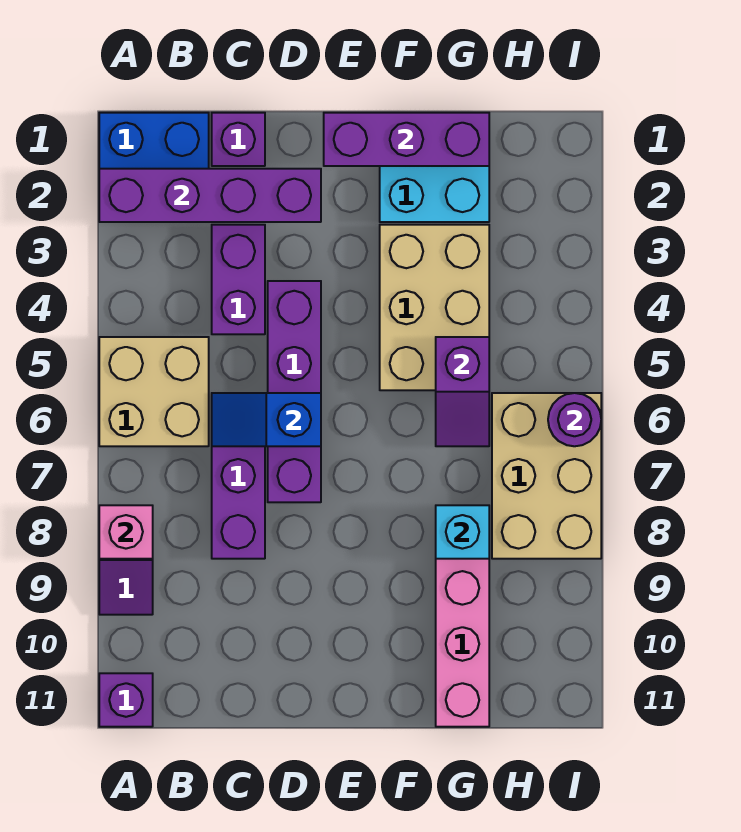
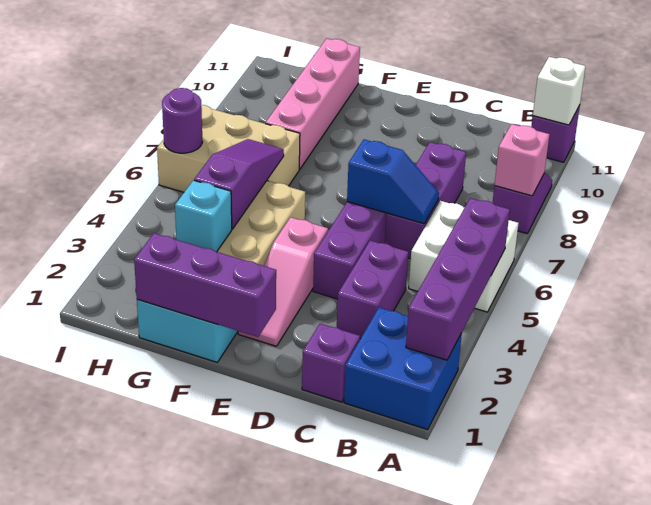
purple 1x4 brick [99,169,321,222] -> purple 1x4 brick turned to [406,198,510,360]
tan 2x2 brick [99,337,209,446] -> white 2x2 brick [409,201,519,312]
none -> white 1x1 brick [533,57,586,125]
none -> pink 1x3 slope [238,217,328,346]
purple 1x2 slope [436,337,489,446] -> purple 1x3 slope [194,139,284,229]
cyan 1x1 brick [436,505,489,559] -> cyan 1x1 brick moved to [175,180,232,252]
tan 2x3 brick [492,393,601,559] -> tan 2x3 brick turned to [157,105,300,192]

